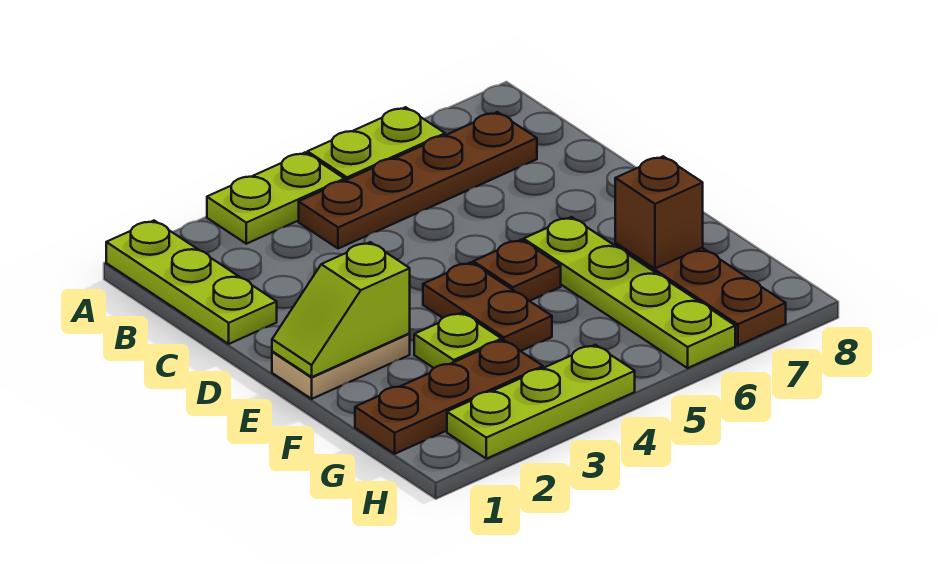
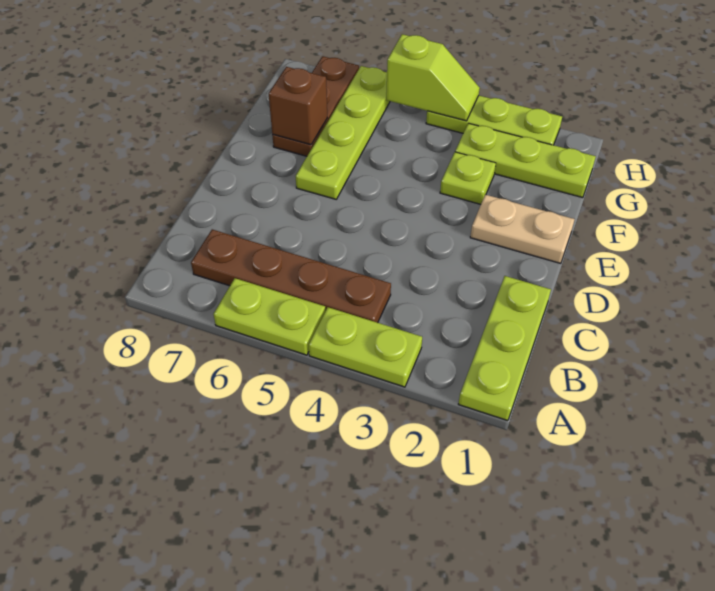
lime 1x2 slope [272,242,410,377] -> lime 1x2 slope moved to [386,34,480,121]
brown 1x2 plate [423,262,552,351] -> none
brown 1x1 plate [473,240,561,301] -> none
brown 1x3 plate [355,340,543,454] -> lime 1x3 plate [455,123,596,198]

